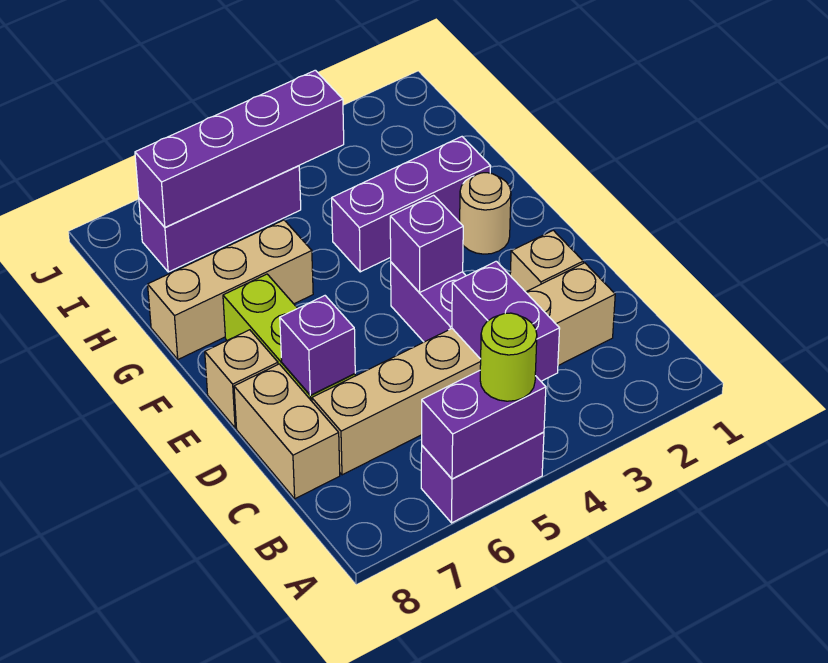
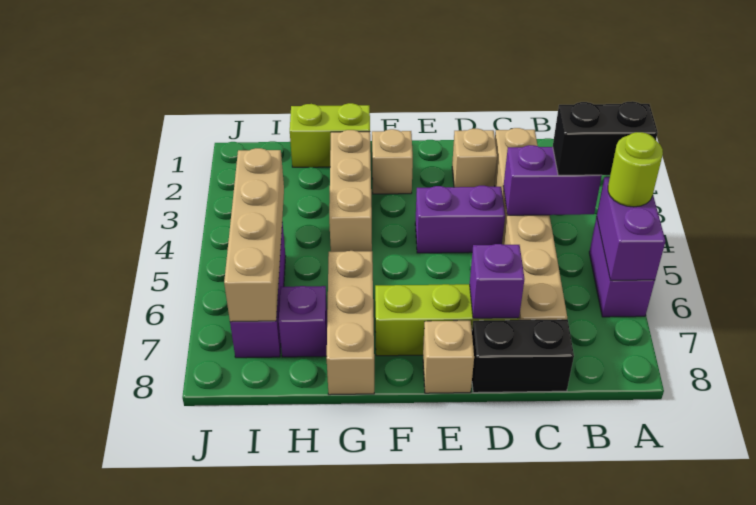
none -> black 1x2 brick [553,101,658,175]
tan 1x2 brick [234,364,340,499] -> black 1x2 brick [472,319,574,393]
purple 1x1 brick [390,195,463,292] -> purple 1x1 brick moved to [279,286,327,357]
tan 1x1 round brick [460,173,511,254] -> tan 1x1 brick [372,129,413,194]
none -> lime 1x2 brick [290,103,370,167]
purple 1x3 brick [332,137,491,272] -> tan 1x3 brick [329,130,372,252]
purple 1x4 brick [135,70,344,227] -> tan 1x4 brick [224,148,284,322]

